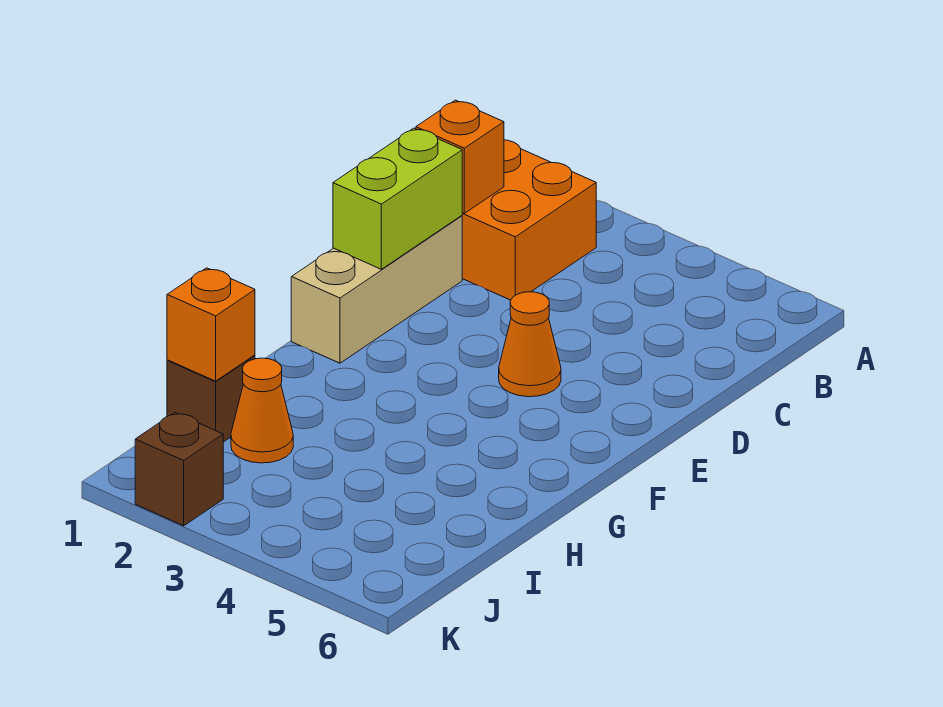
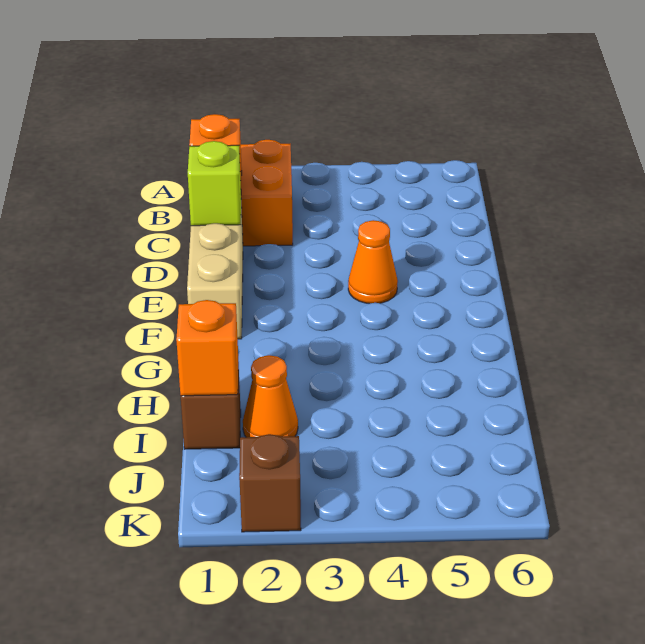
lime 1x2 brick [333,128,462,269] -> lime 1x1 brick [188,141,241,226]

